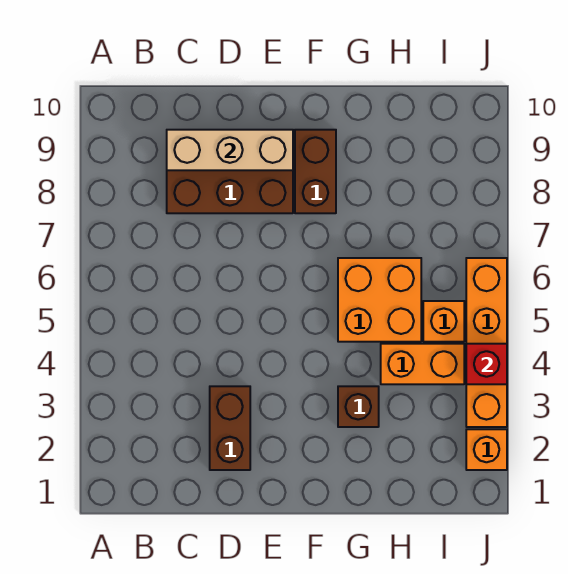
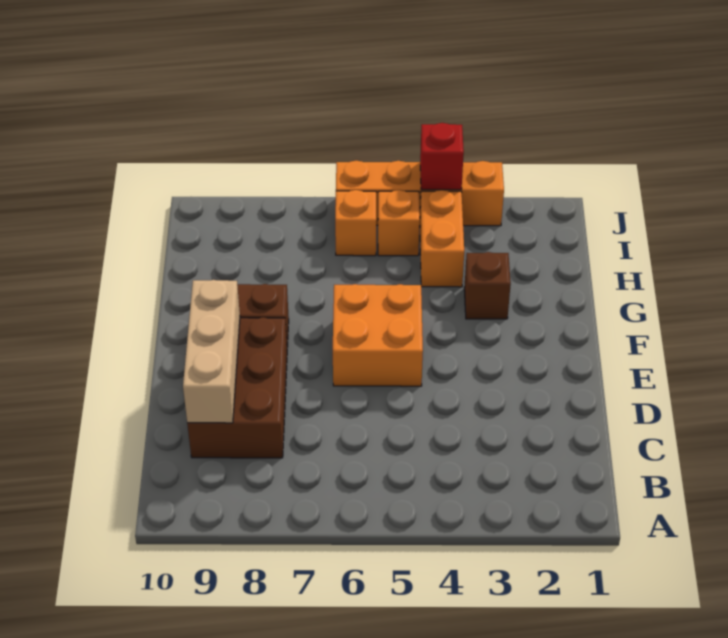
brown 1x2 brick [210,386,250,470] -> none
orange 2x2 brick [338,258,421,342] -> orange 2x2 brick moved to [333,284,423,386]
orange 1x1 brick [466,429,507,470] -> orange 1x1 brick moved to [335,190,376,256]

